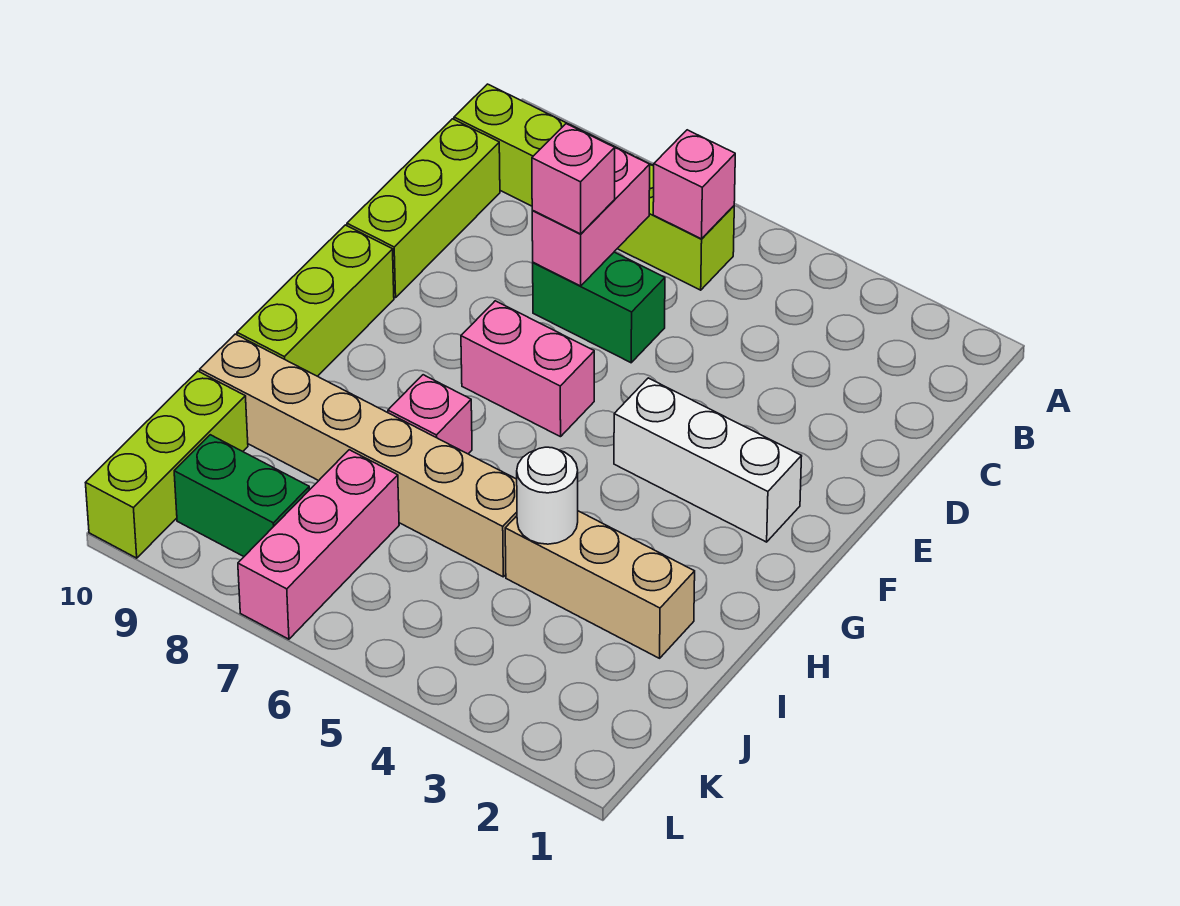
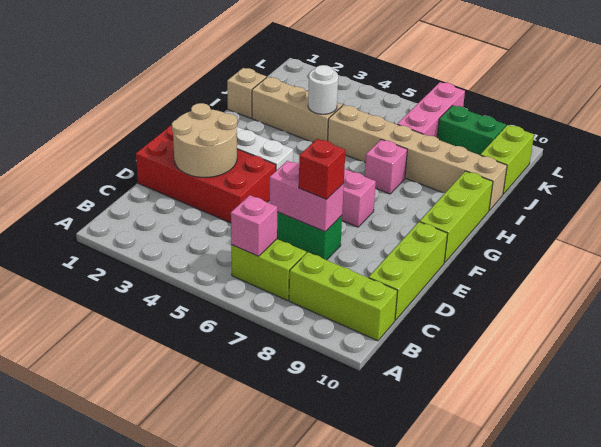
pink 1x2 brick [532,140,650,286] -> pink 1x2 brick turned to [270,161,344,232]
none -> red 2x4 brick [136,125,276,223]
none -> tan 2x2 round brick [172,103,237,178]
pink 1x1 brick [532,124,615,234] -> red 1x1 brick [299,139,345,199]
none -> tan 1x1 brick [227,68,266,118]
lime 1x3 brick [86,371,248,558] -> lime 1x2 brick [480,125,534,194]

